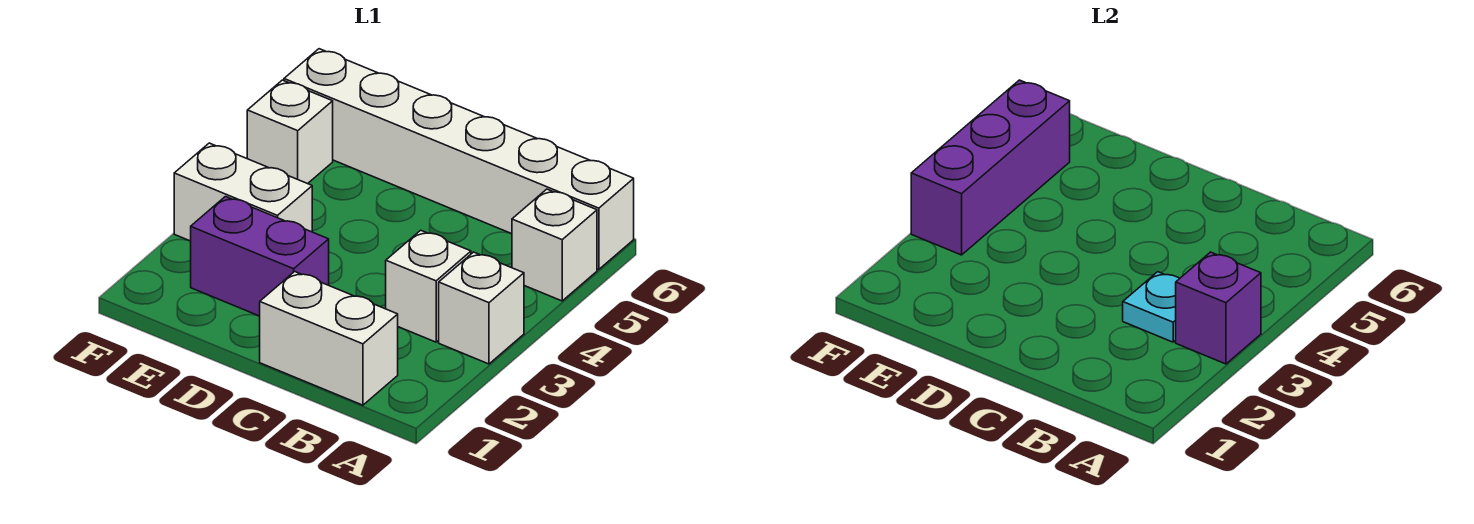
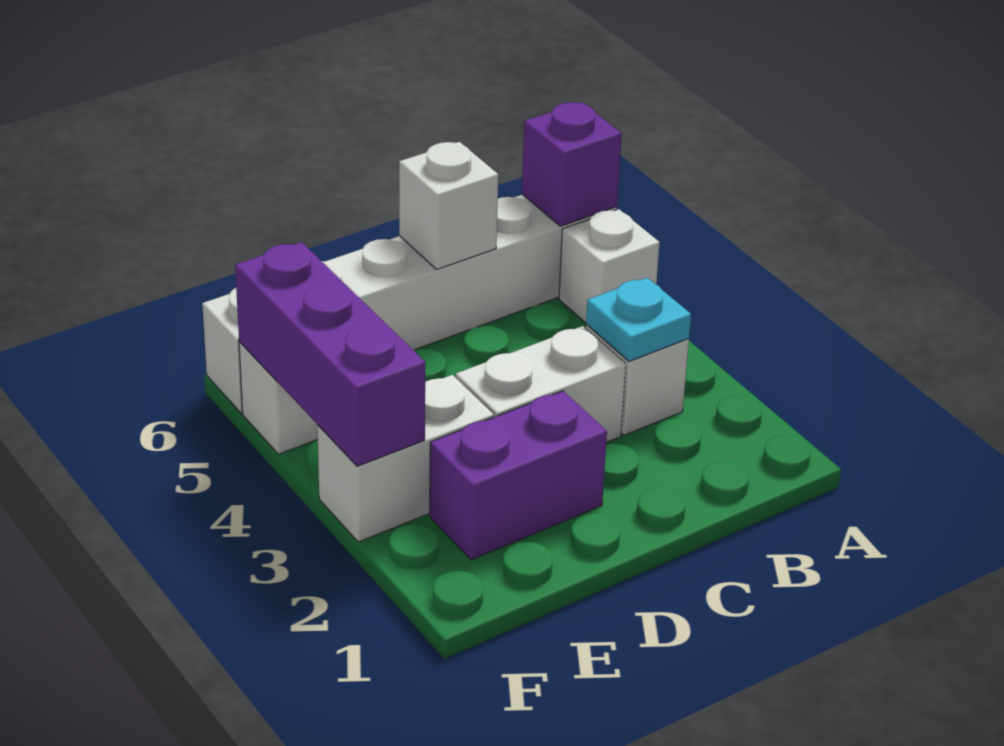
white 1x1 brick [439,252,524,364] -> white 1x1 brick moved to [399,142,498,269]
purple 1x1 brick [1176,252,1261,364] -> purple 1x1 brick moved to [522,102,622,226]
white 1x2 brick [260,272,398,405] -> white 1x2 brick moved to [456,326,626,442]

